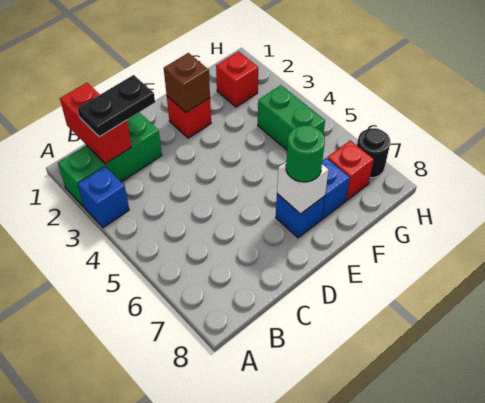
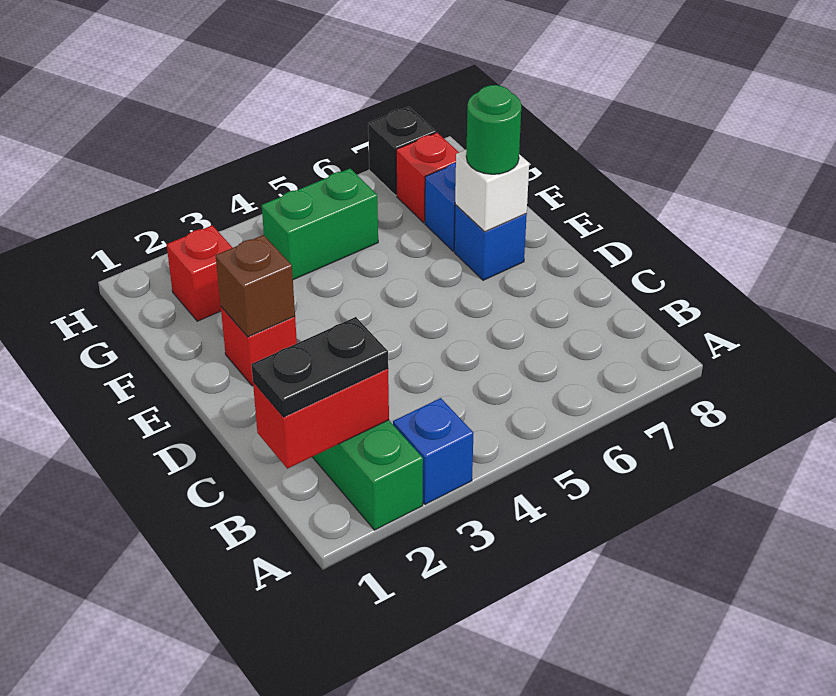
black 1x2 plate [77,75,155,137] -> black 1x2 plate turned to [251,317,388,417]
black 1x1 round brick [357,128,390,178] -> black 1x1 brick [368,107,436,195]

